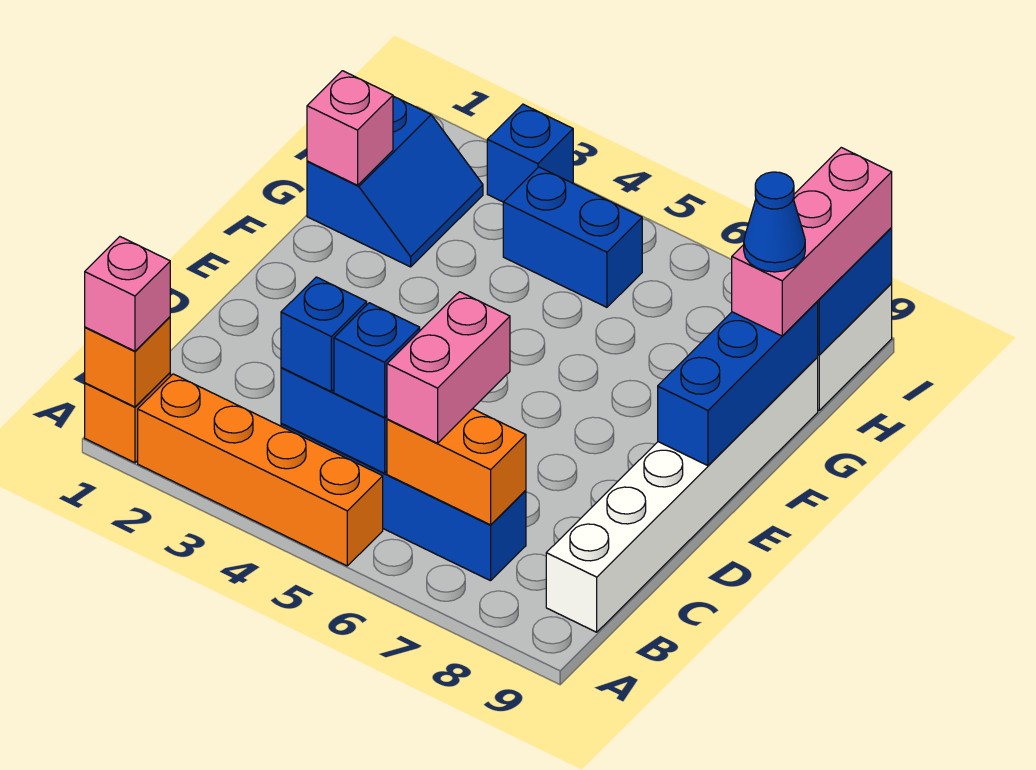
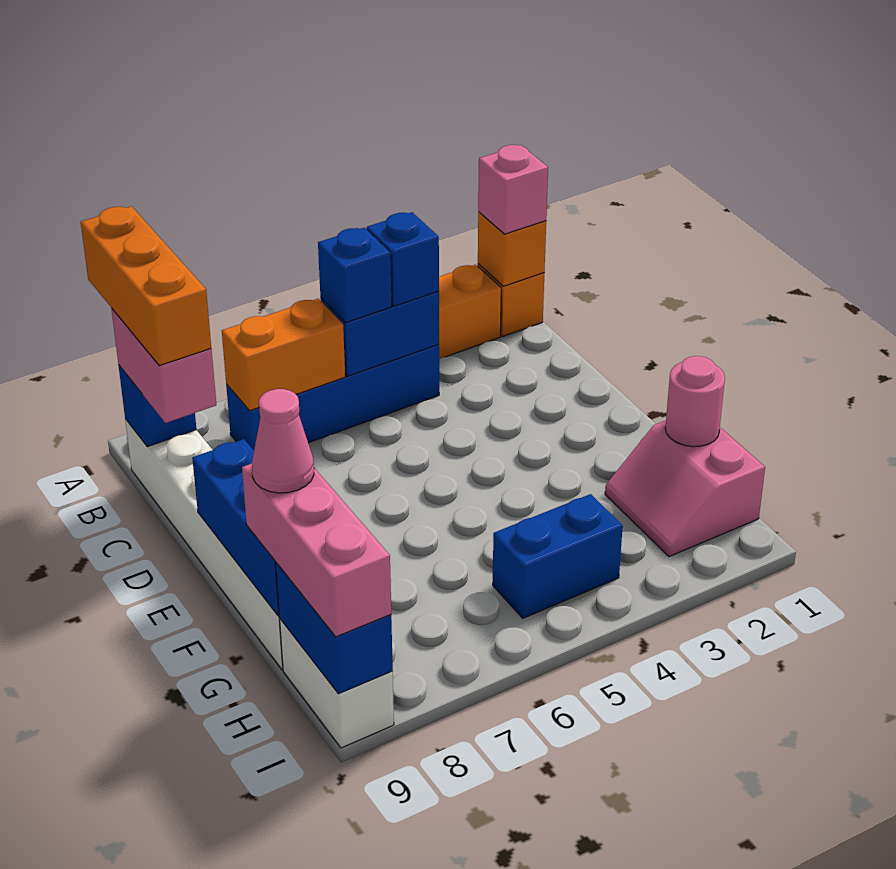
none -> orange 1x3 brick [81,206,211,366]
pink 1x2 brick [387,292,510,443] -> pink 1x2 brick moved to [111,308,216,423]
blue 2x2 slope [307,96,483,267] -> pink 2x2 slope [605,420,765,557]
pink 1x1 brick [307,71,393,185] -> pink 1x1 round brick [665,356,725,447]
blue 1x1 cone [744,172,805,272] -> pink 1x1 cone [252,389,314,493]
blue 1x1 brick [487,104,573,202] -> blue 1x1 brick moved to [118,365,197,447]

